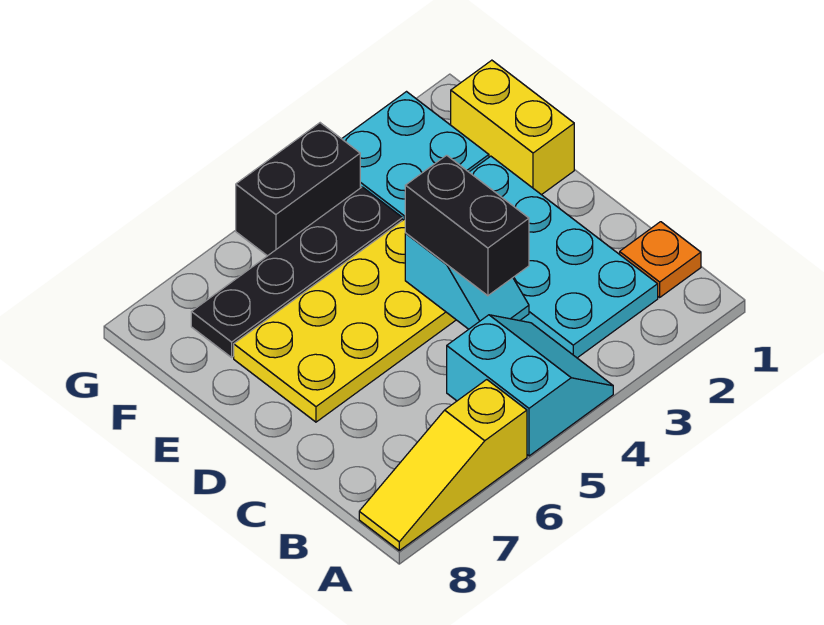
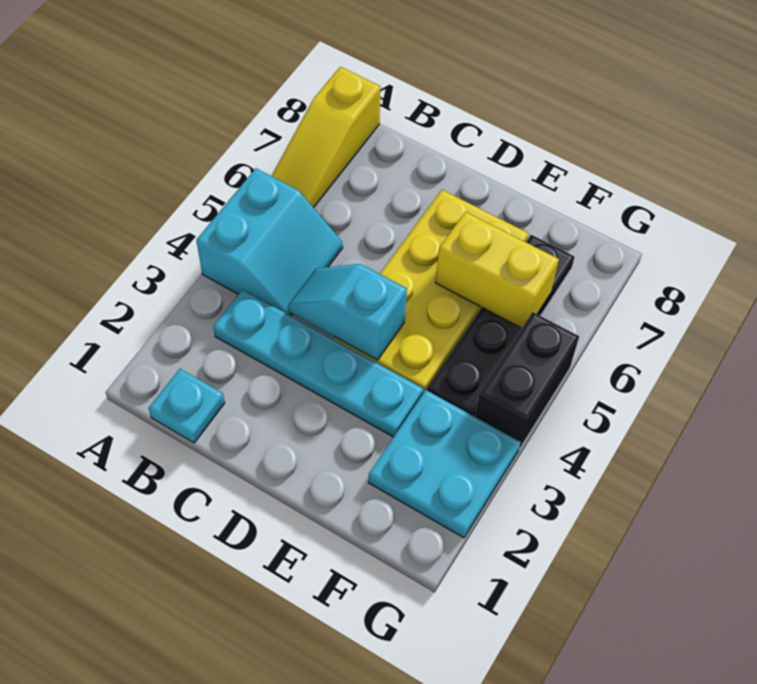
cyan 2x2 slope [447,315,613,456] -> cyan 2x2 slope turned to [196,168,343,316]
yellow 1x3 slope [359,380,527,550] -> yellow 1x3 slope turned to [272,67,381,208]
orange 1x1 plate [620,222,701,297] -> cyan 1x1 plate [149,369,225,443]
cyan 2x4 plate [469,156,658,358] -> cyan 1x4 plate [213,289,423,437]
black 1x2 brick [405,155,529,296] -> none
yellow 1x2 brick [451,60,574,195] -> yellow 1x2 brick moved to [435,212,559,328]

